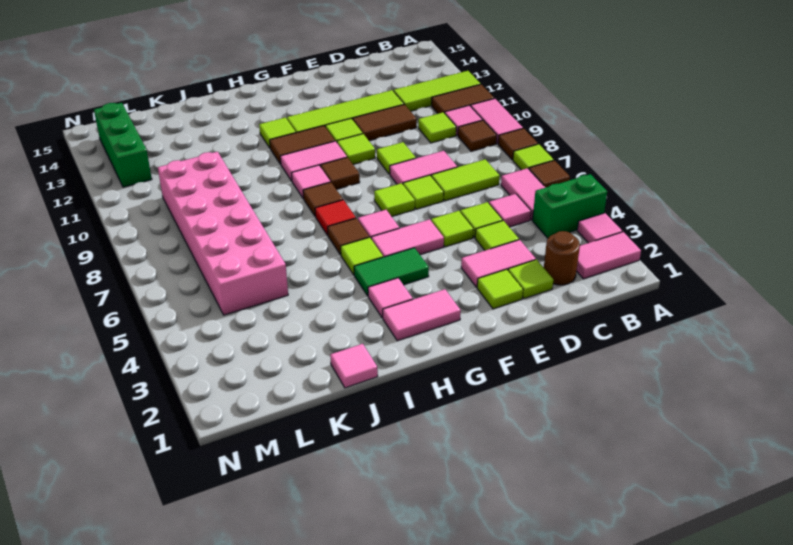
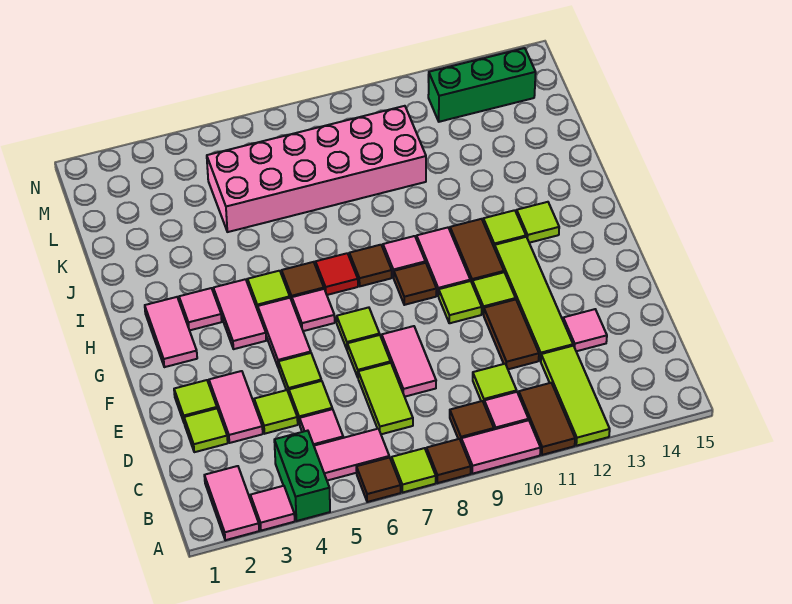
brown 1x1 round brick [544,231,580,285] -> none
lime 1x1 tile [377,142,416,174] -> lime 1x1 tile moved to [517,202,559,243]
green 1x2 tile [354,248,429,296] -> pink 1x2 tile [213,279,266,349]
pink 1x1 tile [330,344,378,388] -> pink 1x1 tile moved to [563,309,607,351]

